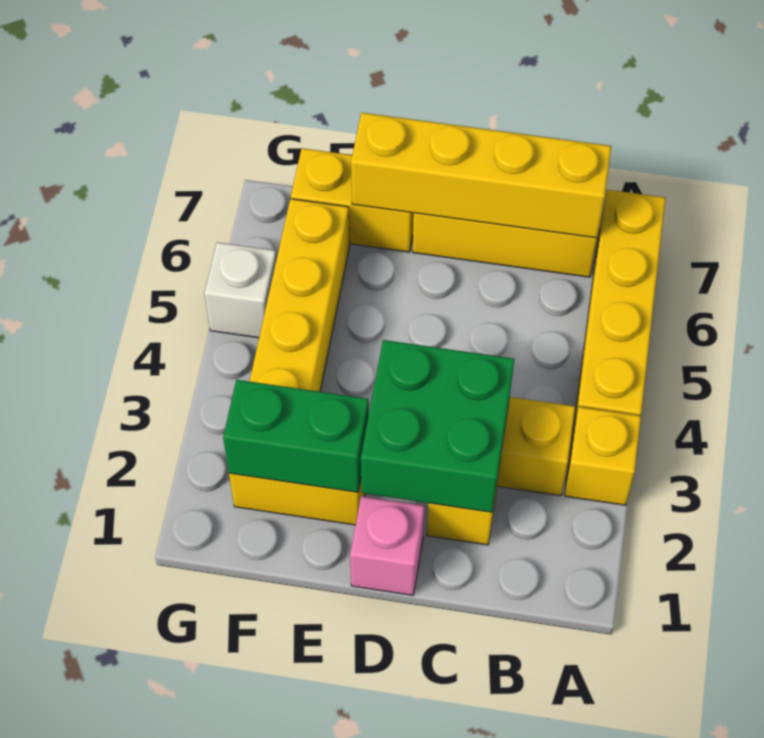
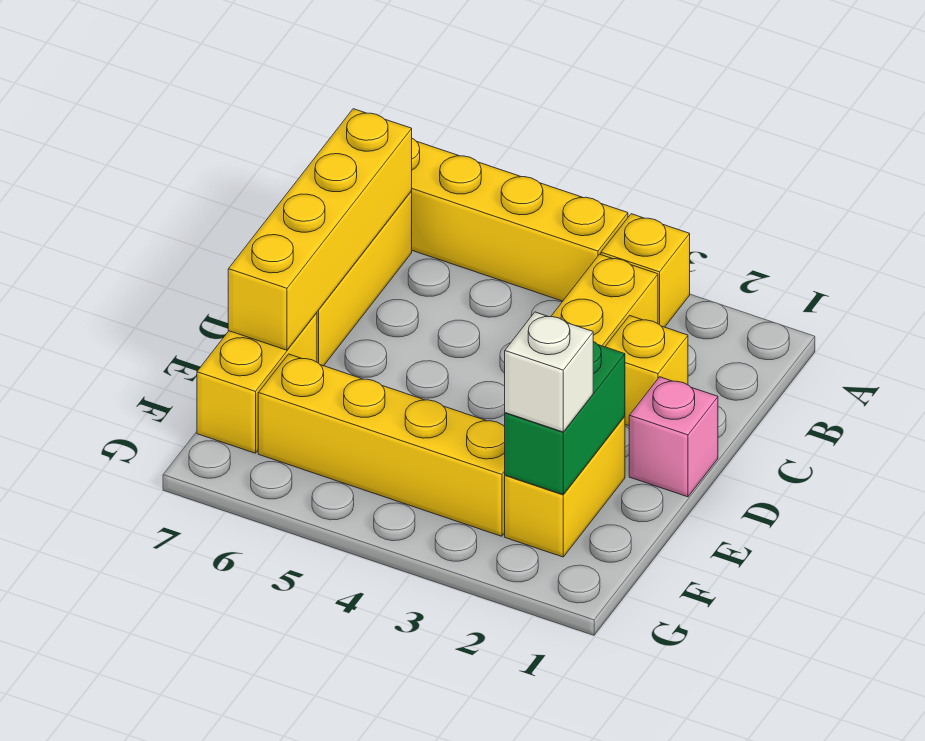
green 2x2 brick [361,340,514,512] -> none
white 1x1 brick [204,242,276,338] -> white 1x1 brick moved to [505,312,593,432]

